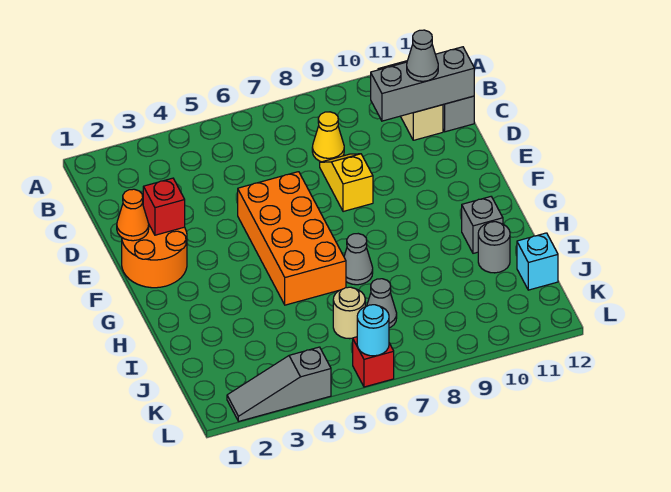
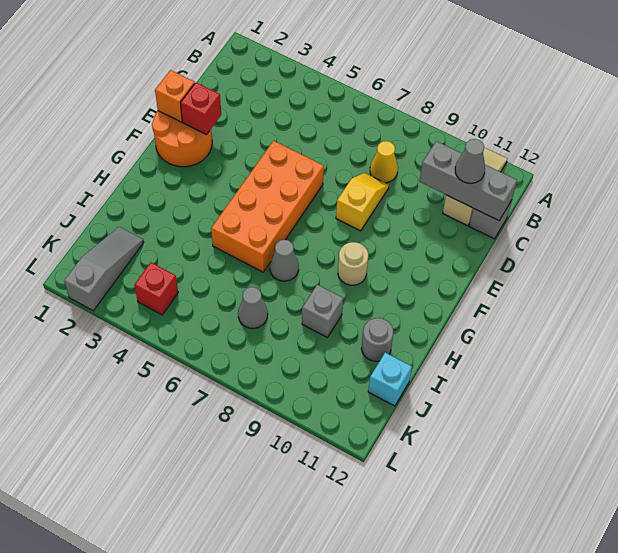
orange 1x1 cone [117,189,149,241] -> orange 1x1 brick [155,70,195,122]
grey 1x1 brick [462,197,503,253] -> grey 1x1 brick moved to [302,285,343,337]
tan 1x1 round brick [333,287,365,339] -> tan 1x1 round brick moved to [338,242,368,285]
grey 1x3 slope [227,347,331,421] -> grey 1x3 slope turned to [64,227,144,311]
red 1x1 brick [353,337,394,387] -> red 1x1 brick moved to [134,262,178,315]
cyan 1x1 round brick [357,305,389,356] -> none

